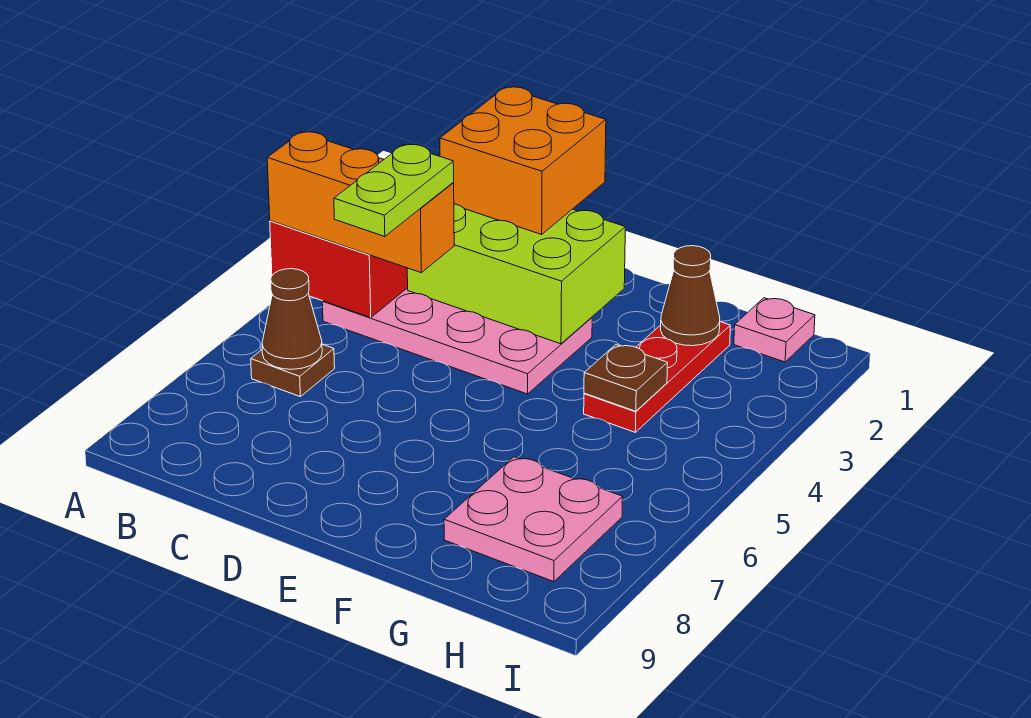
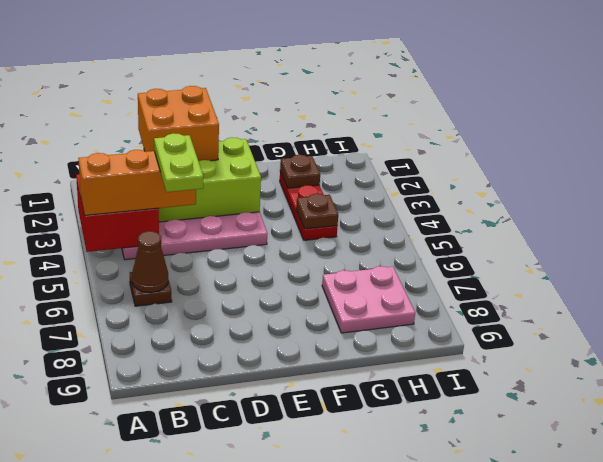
brown 1x1 cone [661,246,720,346] -> brown 1x1 plate [280,155,320,188]
pink 1x1 plate [734,298,815,362] -> none

